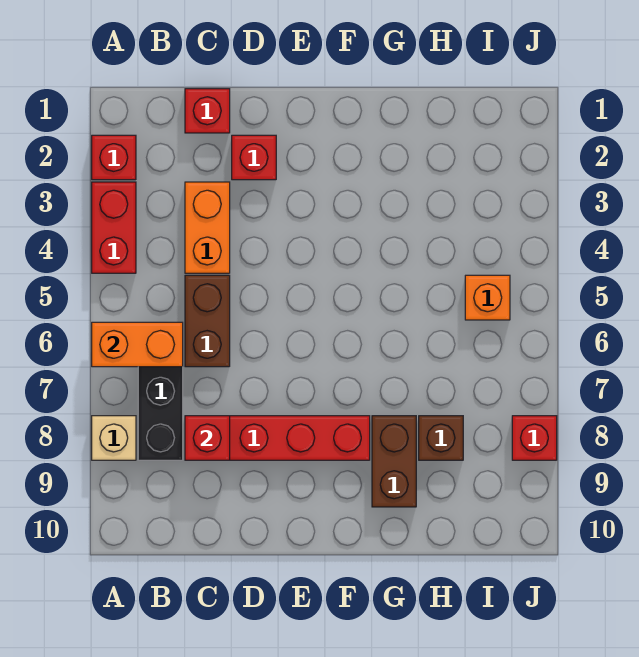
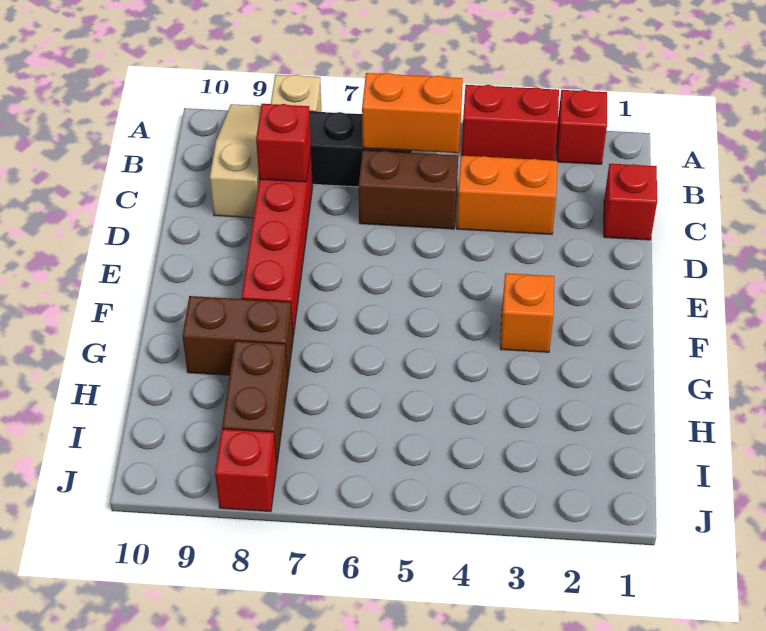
orange 1x2 brick [92,322,183,367] -> orange 1x2 brick turned to [362,73,463,153]
none -> tan 1x3 slope [210,104,261,218]
red 1x1 brick [232,135,276,180] -> none
brown 1x1 brick [419,416,463,460] -> brown 1x2 brick [222,341,288,465]
orange 1x1 brick [465,275,510,320] -> orange 1x1 brick moved to [500,273,554,352]

